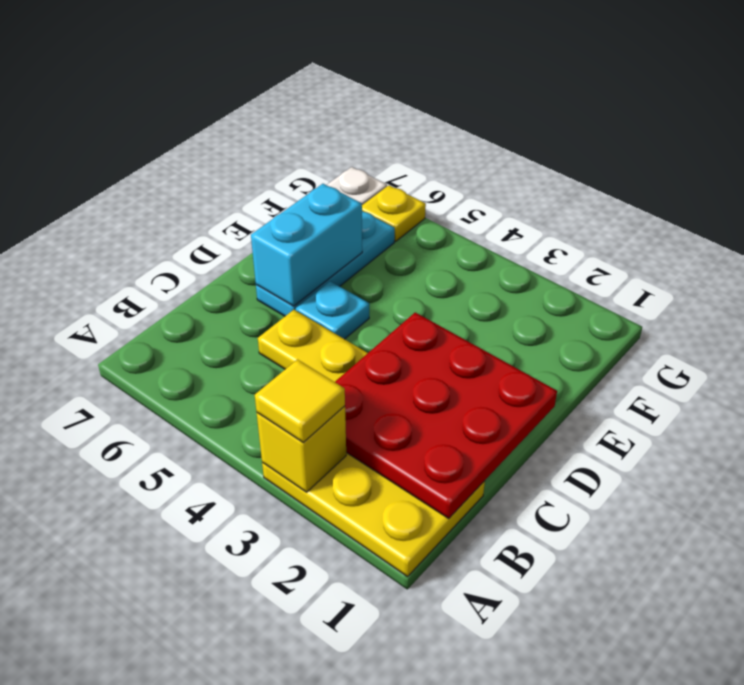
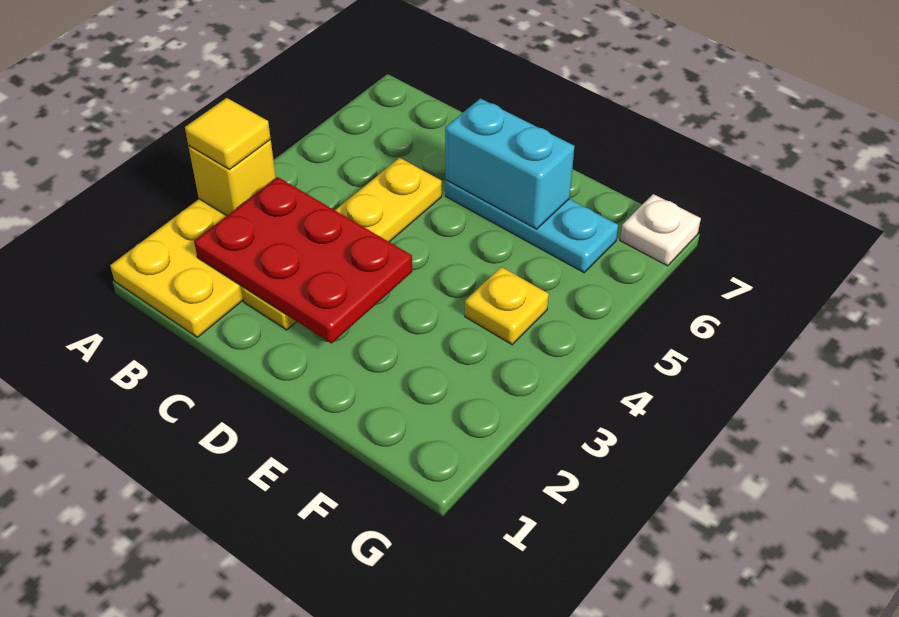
red 3x3 plate [335,312,557,518] -> red 2x3 plate [194,177,412,343]
cyan 1x1 plate [296,281,369,339] -> none
yellow 1x1 plate [362,185,426,241] -> yellow 1x1 plate moved to [465,267,549,345]

